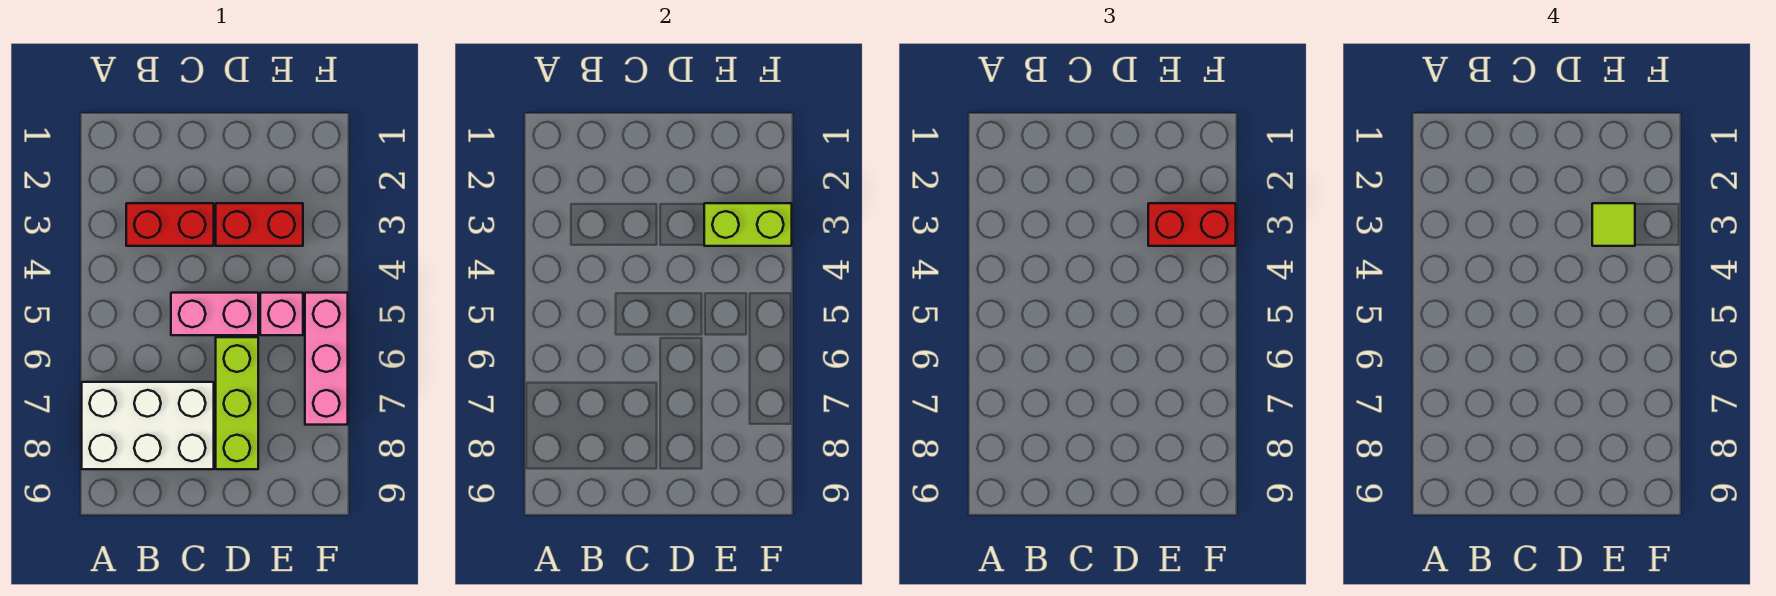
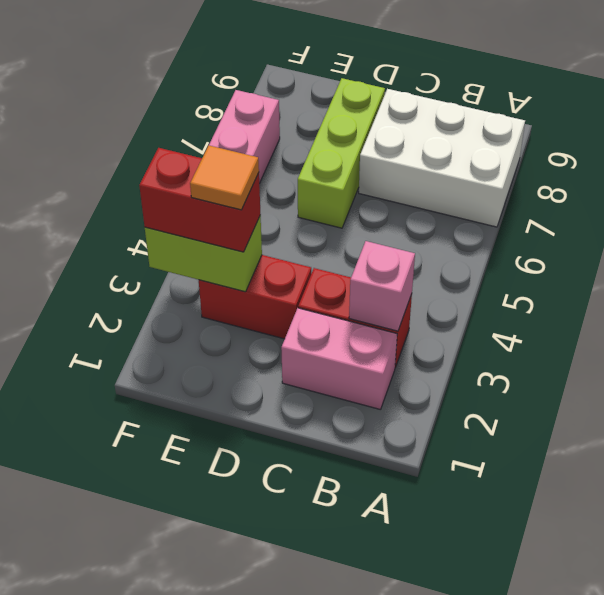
pink 1x2 brick [171,293,258,335] -> pink 1x2 brick moved to [281,308,397,410]
lime 1x1 tile [1592,203,1635,246] -> orange 1x1 tile [190,145,259,210]
pink 1x1 brick [260,293,303,335] -> pink 1x1 brick moved to [349,241,415,331]

